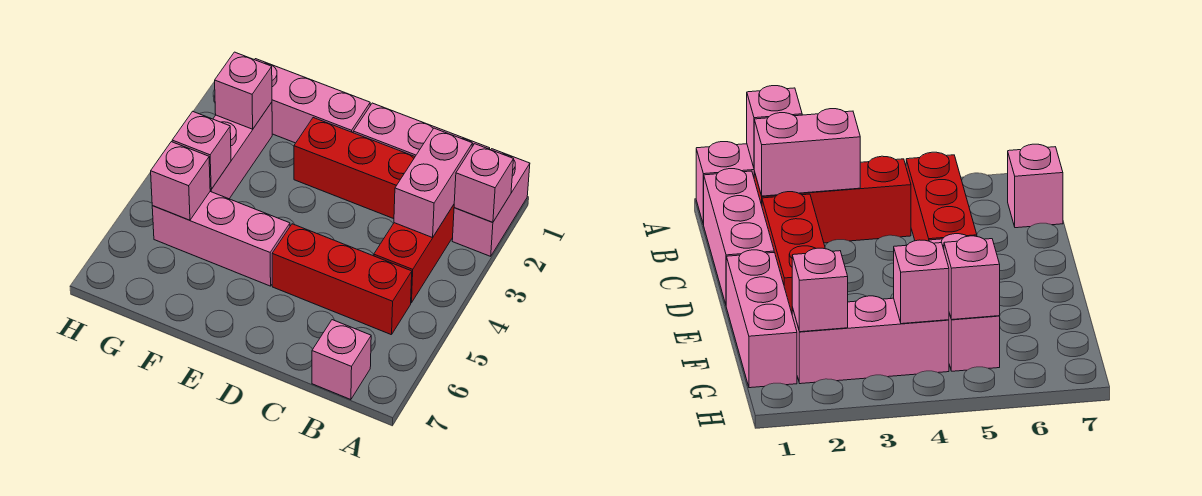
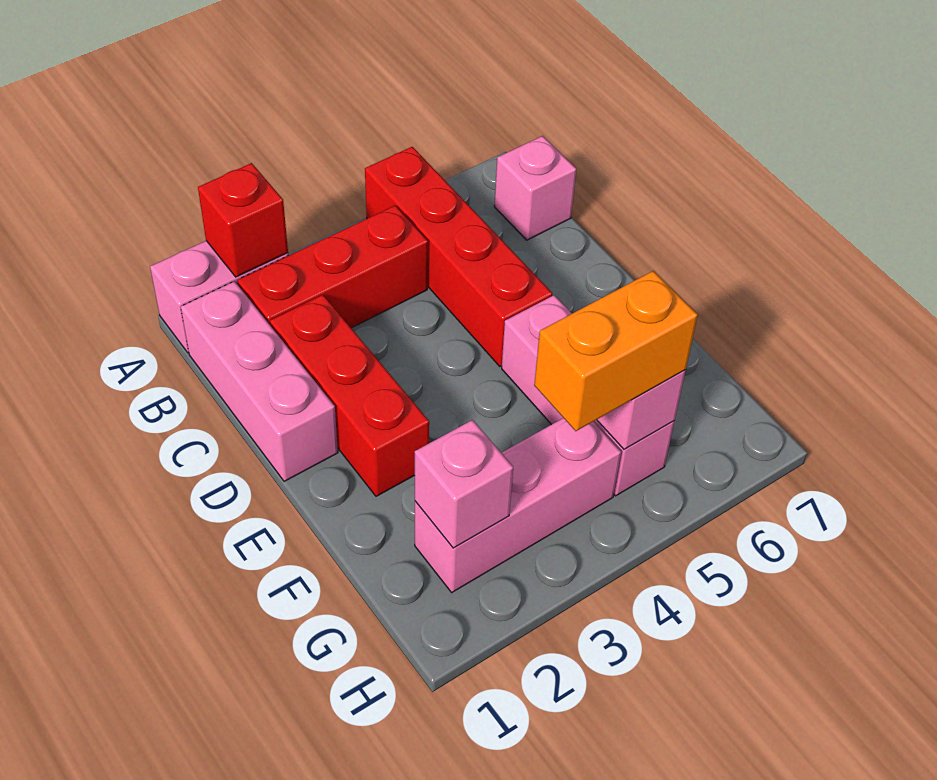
pink 1x1 brick [454,144,514,222] -> red 1x1 brick [198,163,288,277]
pink 1x2 brick [394,128,472,238] -> none
red 1x3 brick [272,224,412,335] -> red 1x4 brick [365,147,552,366]
pink 1x3 brick [255,59,370,143] -> none
pink 1x1 brick [172,111,231,189] -> none
none -> orange 1x2 brick [534,271,698,431]

